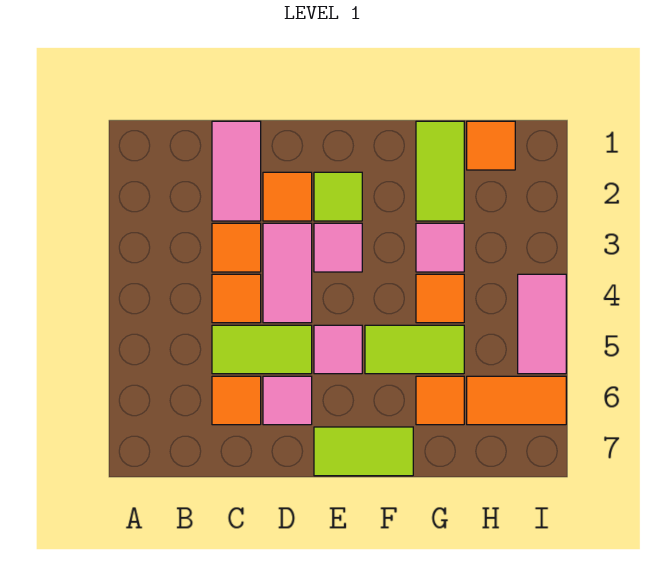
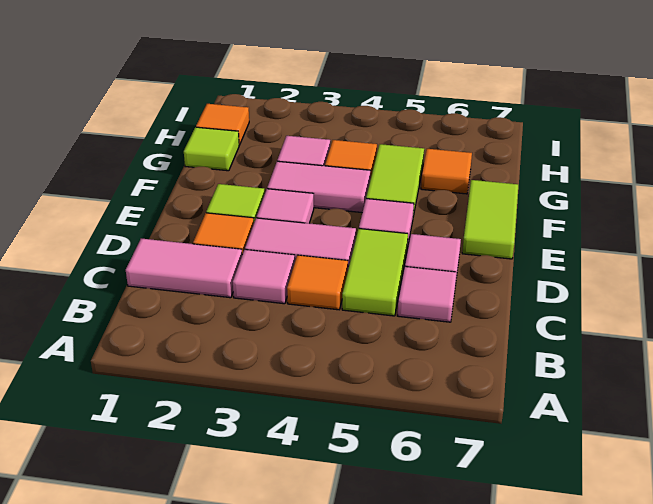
orange 1x1 tile [212,223,261,272] -> pink 1x1 tile [233,250,295,304]
orange 1x1 tile [212,376,261,425] -> pink 1x1 tile [398,267,457,322]
lime 1x2 tile [416,121,464,221] -> lime 1x1 tile [184,127,239,171]
orange 1x2 tile [467,376,566,425] -> none
pink 1x2 tile [518,274,566,374] -> pink 1x2 tile moved to [267,161,370,212]

